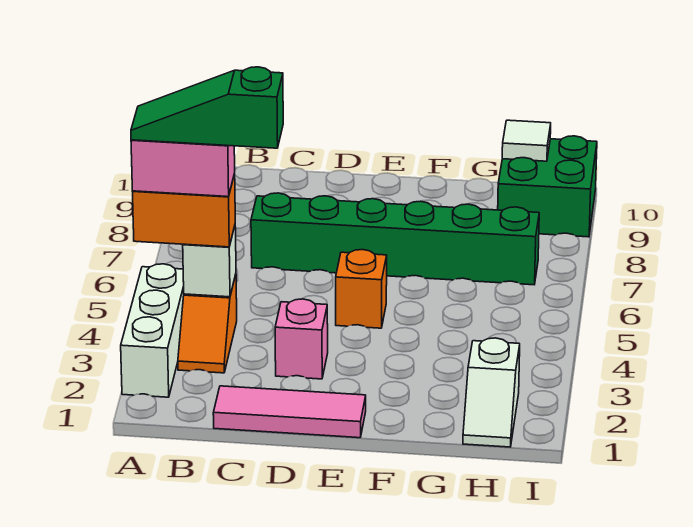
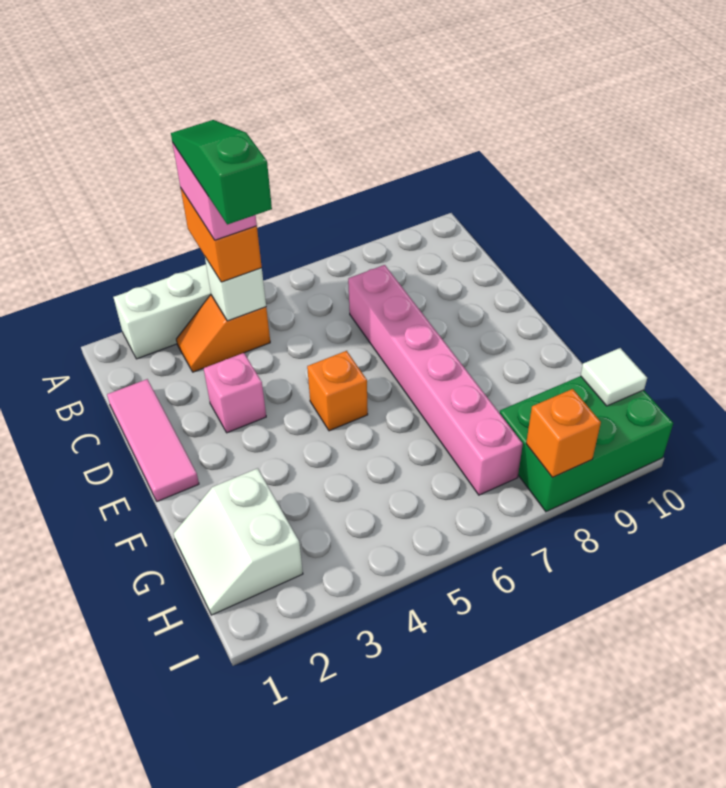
green 1x6 brick [251,193,539,285] -> pink 1x6 brick [348,265,523,495]
white 1x2 slope [463,338,520,447] -> white 2x2 slope [173,468,303,615]
green 2x2 brick [498,136,597,237] -> green 2x3 brick [500,376,673,512]
none -> orange 1x1 brick [526,389,601,477]

